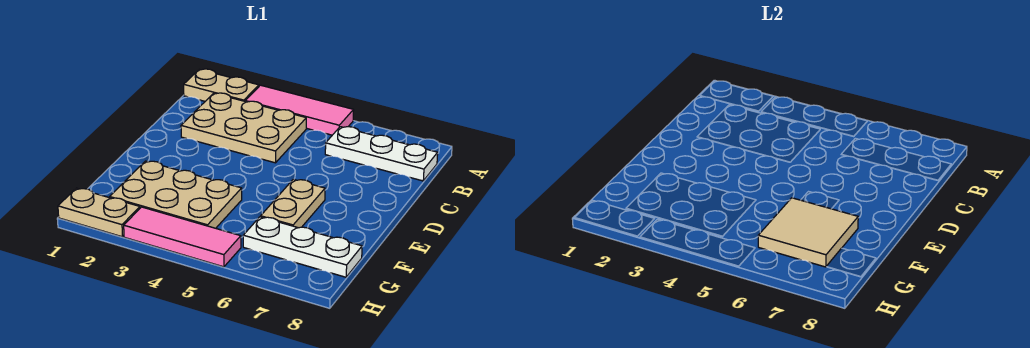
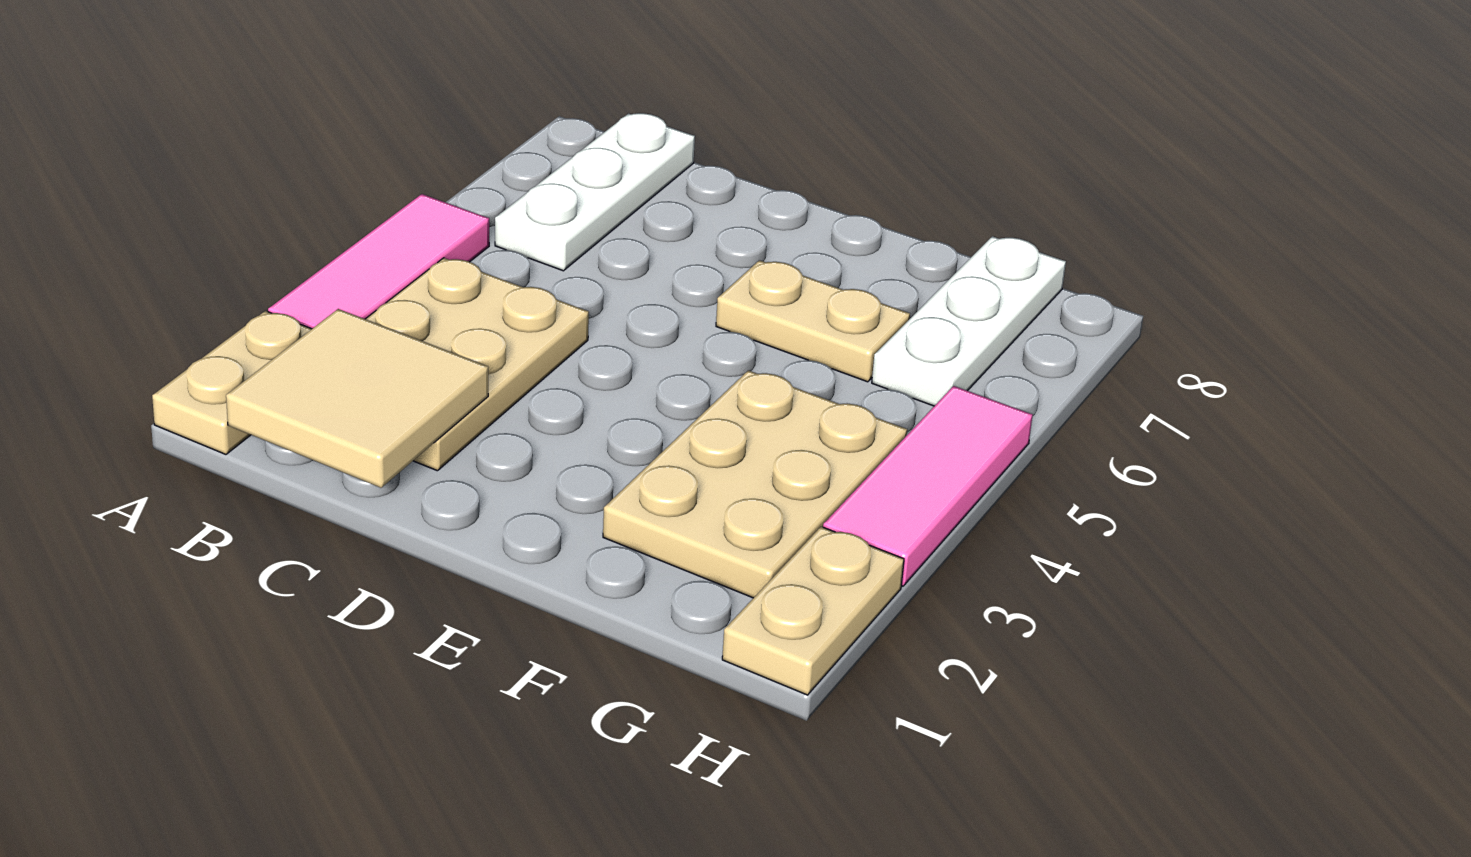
tan 2x2 tile [758,198,858,267] -> tan 2x2 tile moved to [226,309,488,488]

